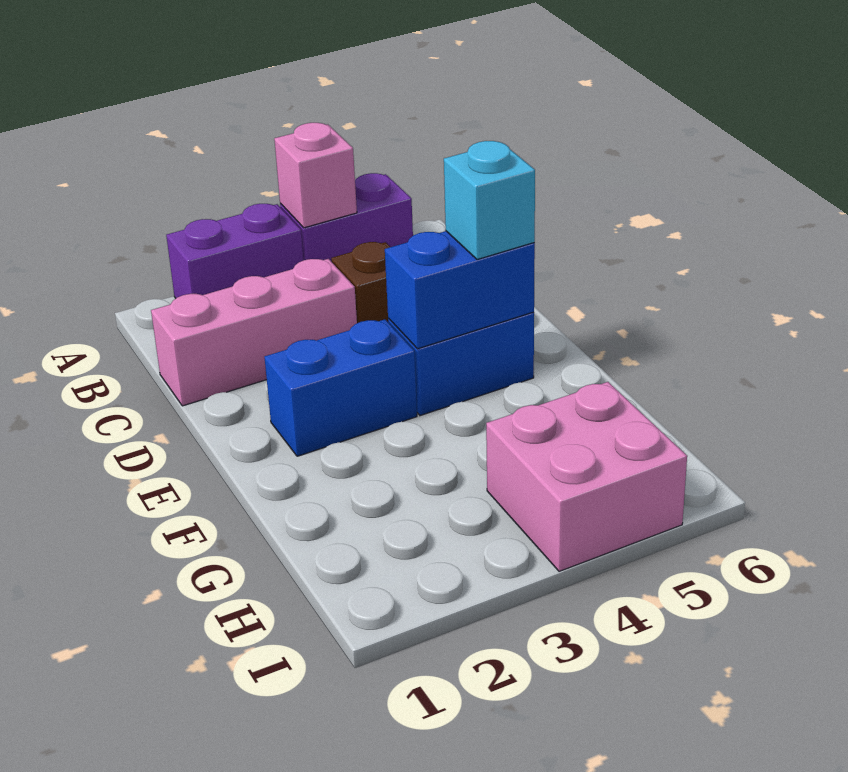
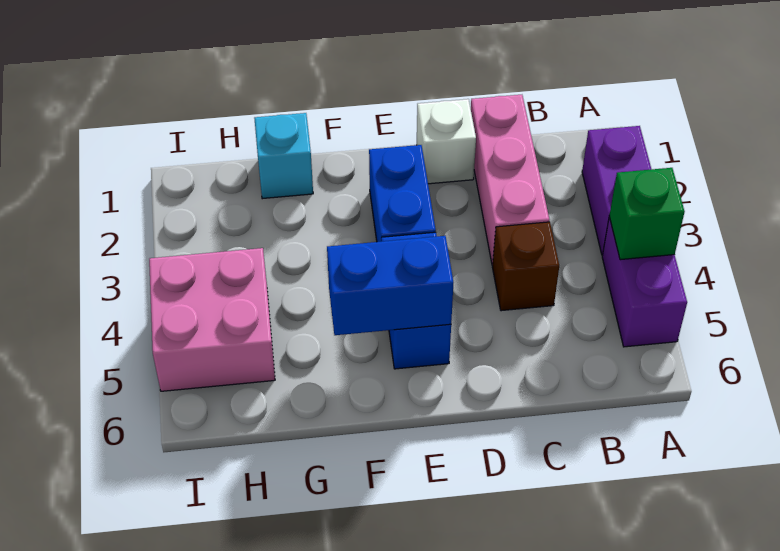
pink 1x1 brick [274,123,357,228] -> green 1x1 brick [609,168,685,260]
none -> white 1x1 brick [417,99,476,184]
blue 1x2 brick [385,231,535,349] -> blue 1x2 brick turned to [327,236,453,335]
cyan 1x1 brick [444,141,535,260] -> cyan 1x1 brick moved to [254,113,313,199]

